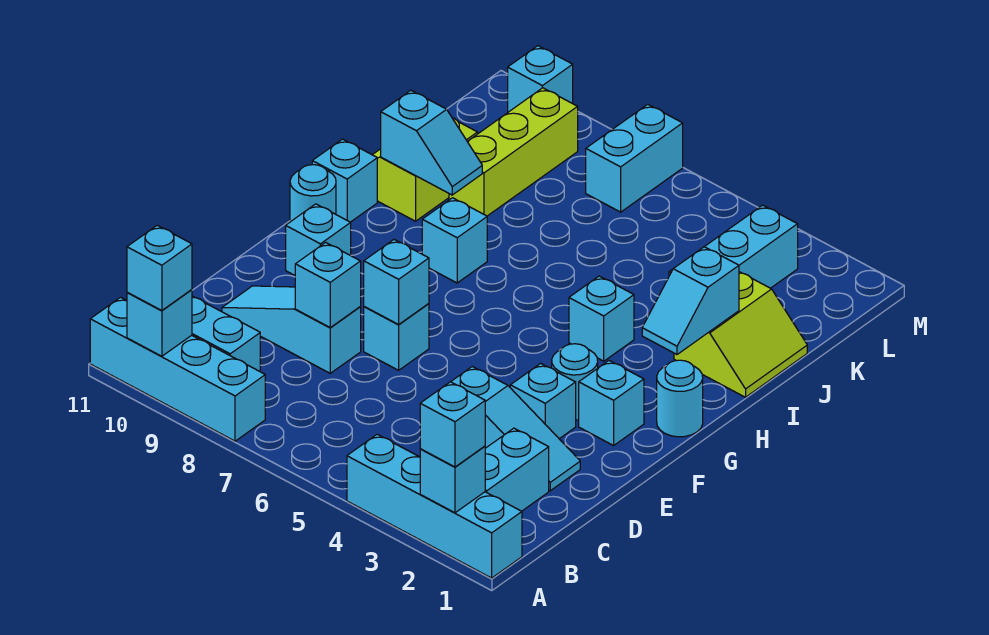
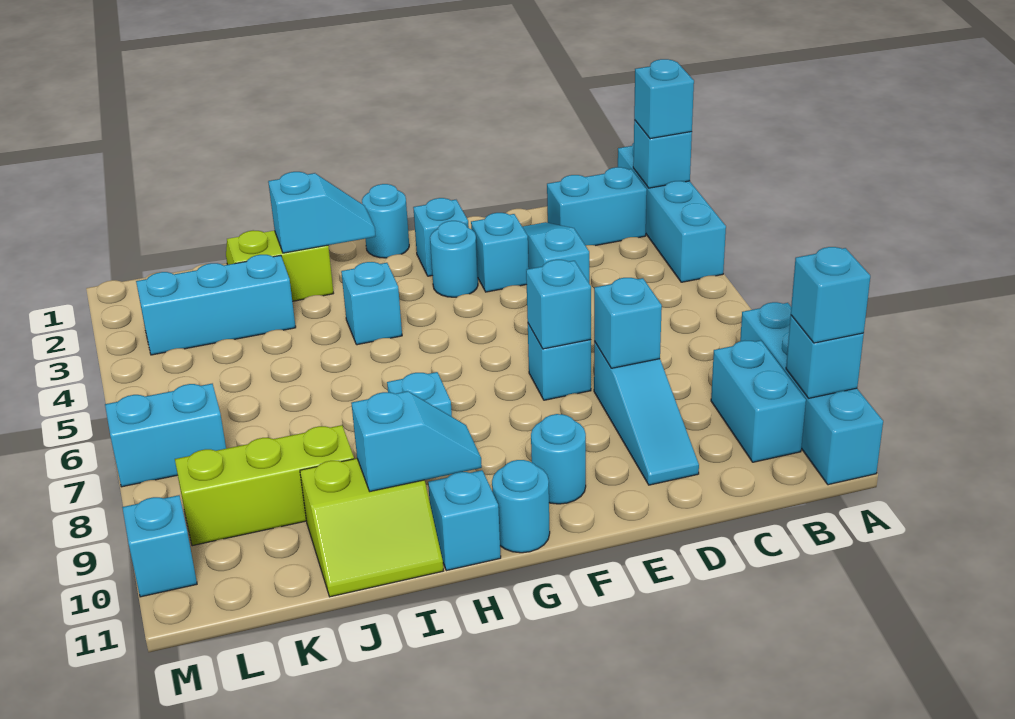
cyan 1x1 brick [286,204,351,275] -> cyan 1x1 round brick [531,414,586,504]
cyan 1x2 slope [381,90,482,195] -> cyan 1x2 slope turned to [351,391,482,491]

